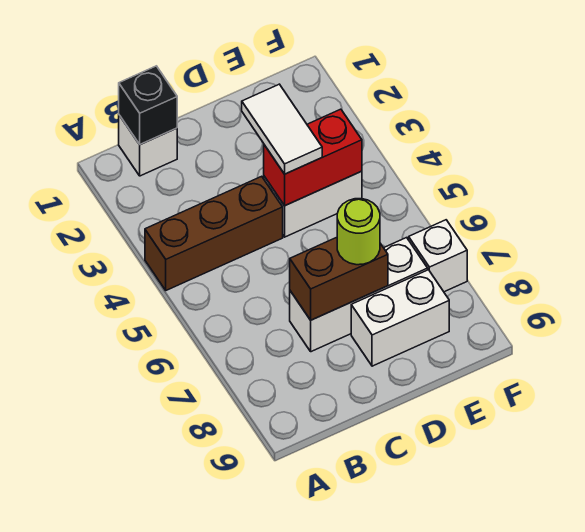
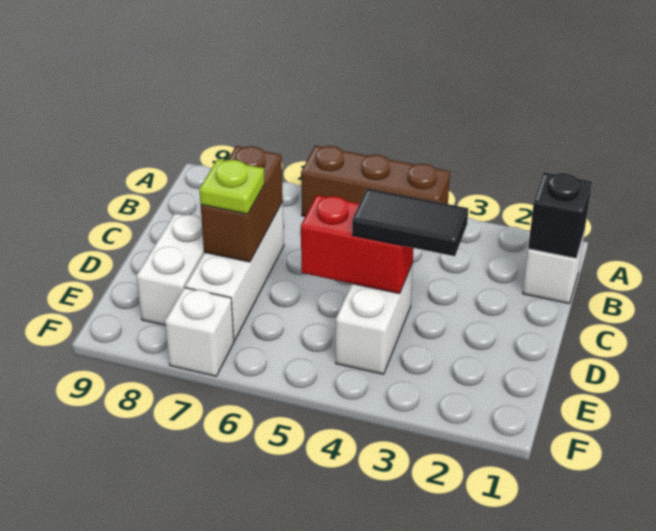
brown 1x3 brick [145,176,283,290] -> brown 1x3 brick turned to [301,146,450,216]
white 1x2 tile [242,84,322,174] -> black 1x2 tile [352,188,468,256]
red 1x2 brick [264,109,362,206] -> red 1x2 brick turned to [301,195,414,294]
lime 1x1 round brick [337,199,380,265] -> lime 1x1 plate [199,159,265,214]

